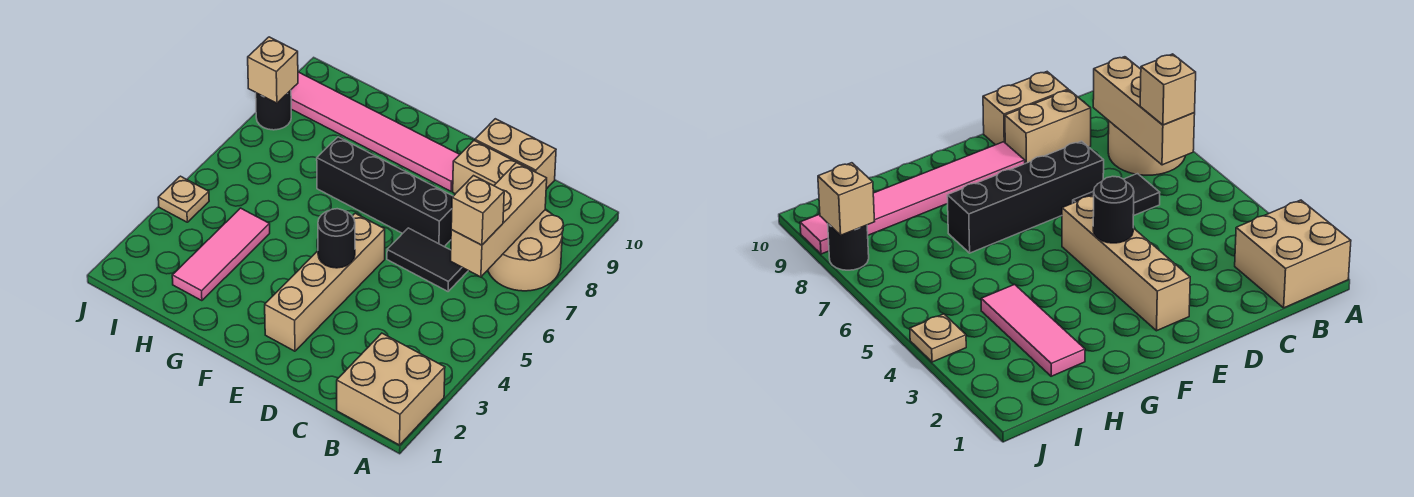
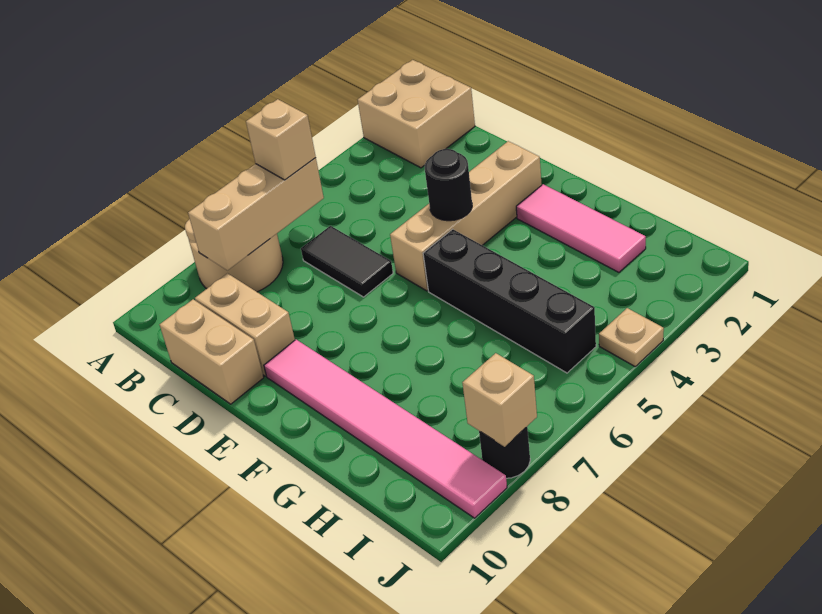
black 1x4 brick [317,137,453,247] -> black 1x4 brick moved to [423,229,596,373]
pink 1x3 tile [172,208,270,301] -> pink 1x3 tile turned to [516,184,646,272]

